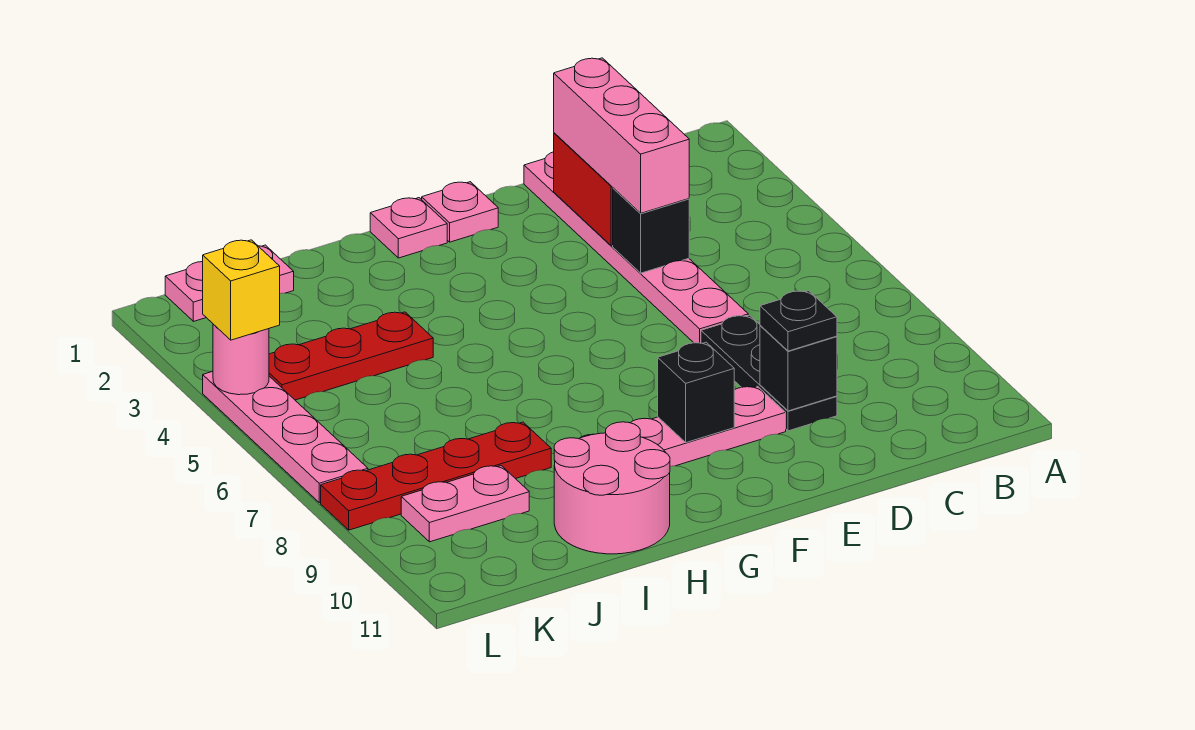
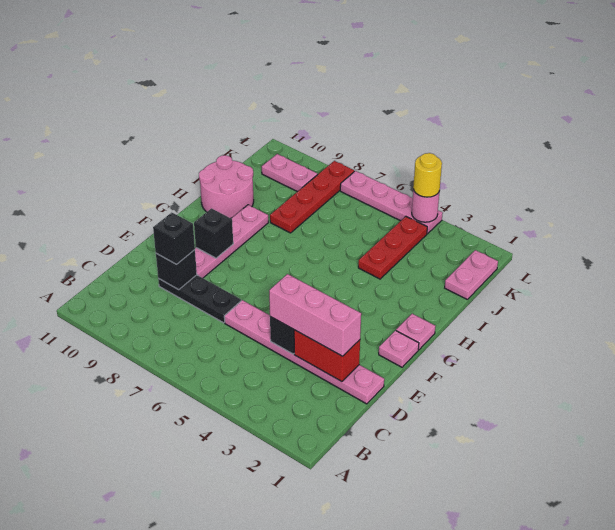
black 1x1 plate [760,291,837,351] -> black 1x1 brick [153,213,195,264]
pink 1x2 plate [401,466,529,542] -> pink 1x2 plate turned to [262,154,318,192]
yellow 1x1 brick [203,240,280,340] -> yellow 1x1 round brick [413,153,442,197]

